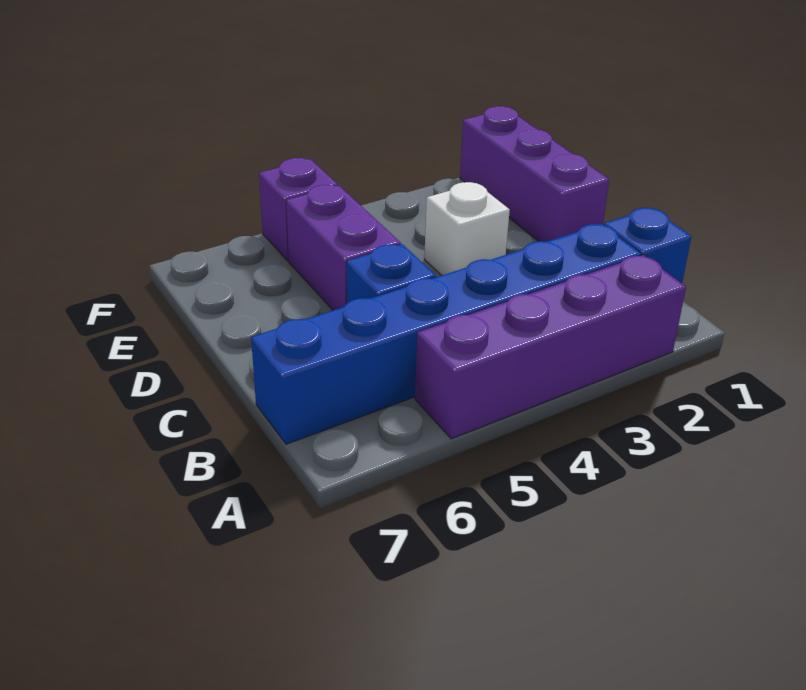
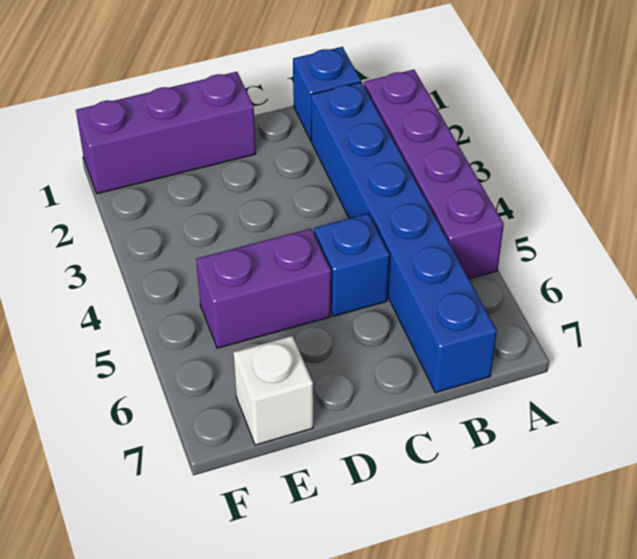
white 1x1 brick [424,182,510,275] -> white 1x1 brick moved to [233,336,313,445]
purple 1x1 brick [259,158,338,261] -> none

